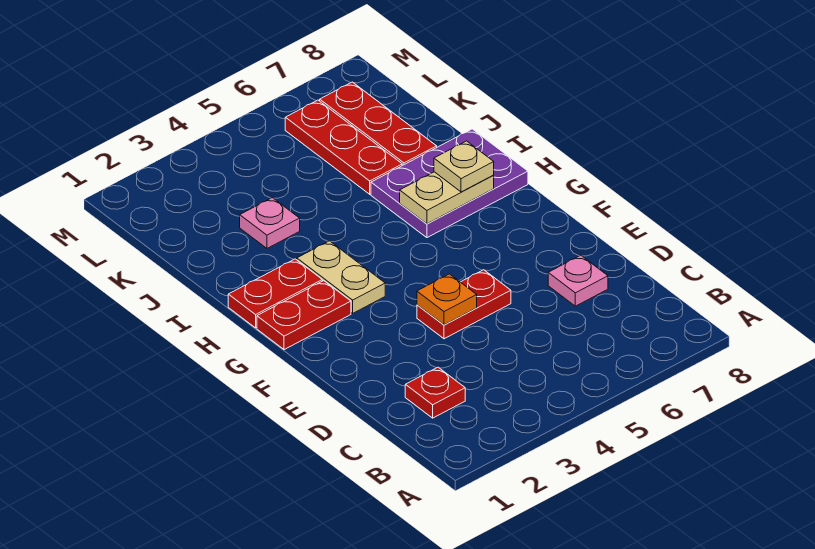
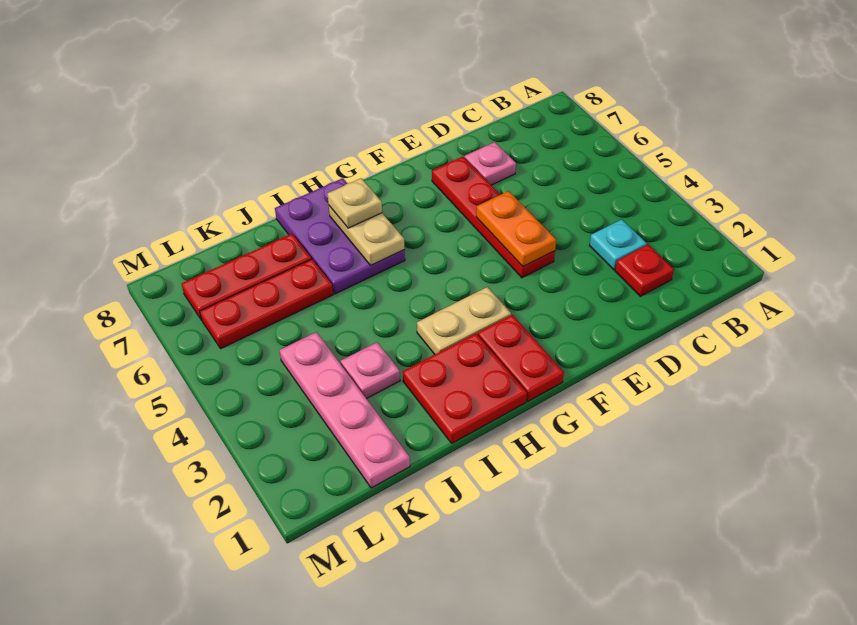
none -> cyan 1x1 plate [589,219,647,270]
red 1x2 plate [417,270,511,339] -> red 1x4 plate [432,157,555,278]
orange 1x1 plate [417,274,477,325] -> orange 1x2 plate [476,191,556,267]
red 1x2 plate [228,259,322,328] -> red 2x2 plate [403,334,527,443]
none -> pink 1x4 plate [279,332,410,488]

